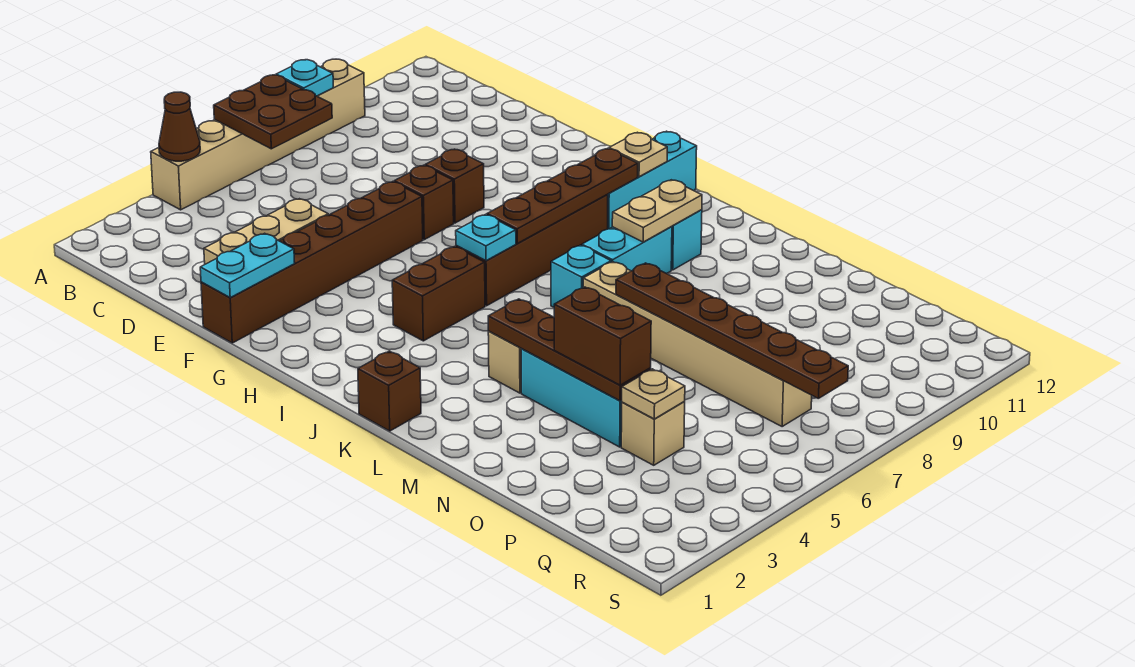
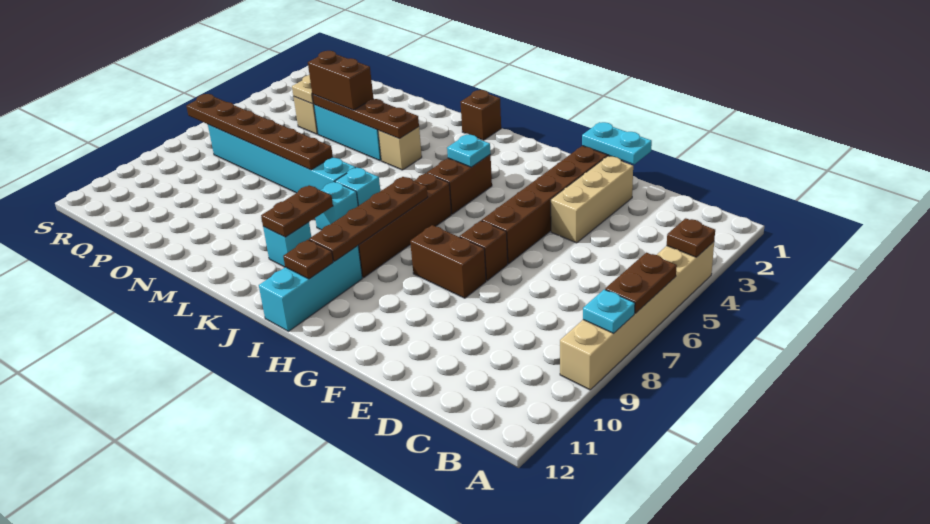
brown 1x1 cone [159,92,200,161] -> brown 1x1 plate [667,218,715,257]
brown 2x2 plate [214,75,332,149] -> brown 1x2 plate [605,253,677,313]
cyan 1x2 plate [200,233,295,298] -> cyan 1x2 plate turned to [582,122,652,164]
brown 1x1 brick [425,149,484,223] -> brown 1x2 brick [410,225,486,298]
cyan 1x1 plate [456,214,516,261] -> cyan 1x1 plate moved to [447,135,490,167]
tan 1x1 plate [609,132,667,177] -> brown 1x1 plate [283,240,333,279]
cyan 1x2 brick [582,227,672,274] -> cyan 1x1 brick [315,182,358,230]
tan 1x2 plate [612,180,702,242] -> brown 1x2 plate [261,185,333,237]
tan 1x6 brick [583,262,812,427] -> cyan 1x6 brick [208,125,356,193]

